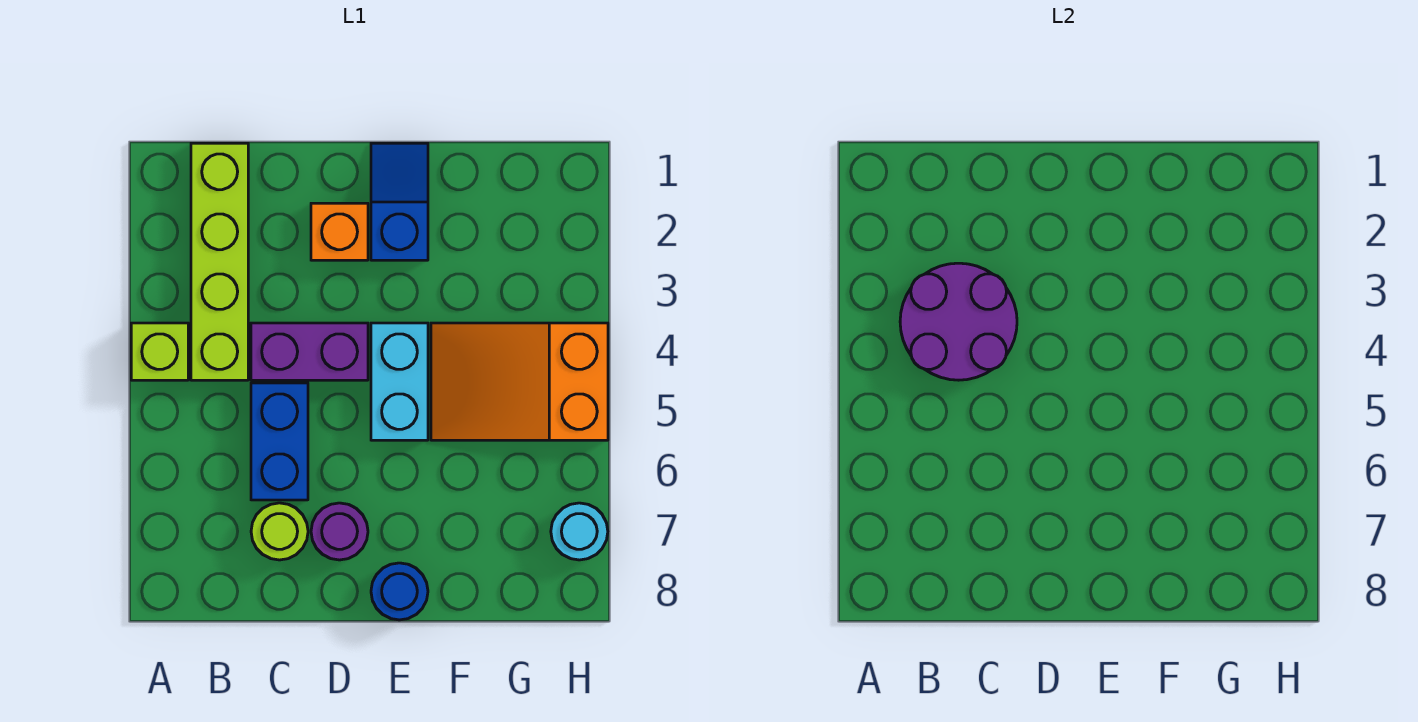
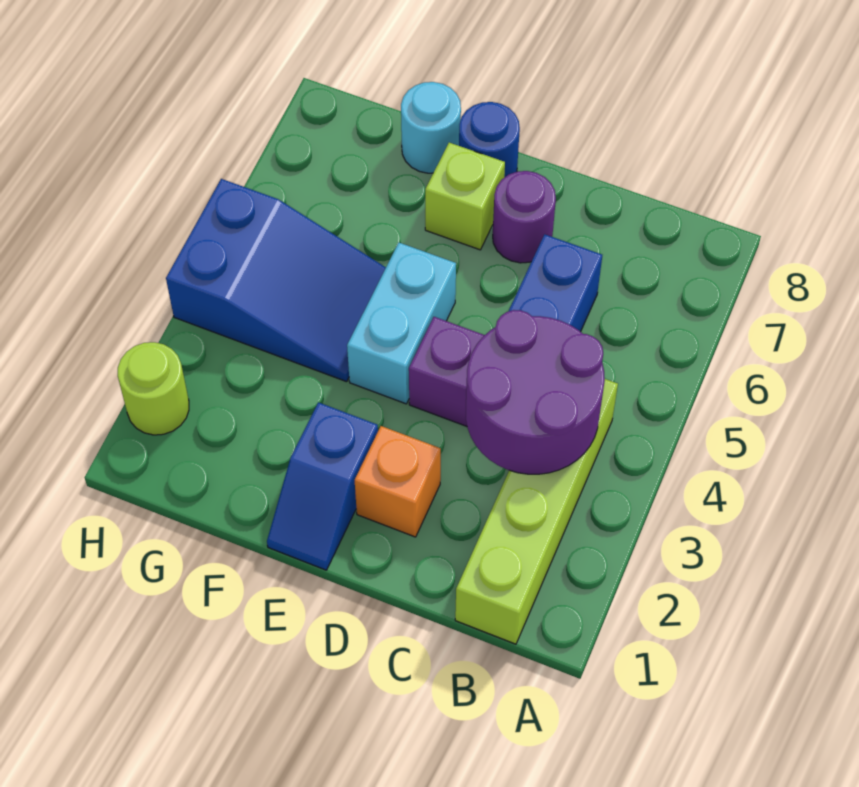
lime 1x1 brick [131,323,188,380] -> lime 1x1 brick moved to [425,143,505,250]
lime 1x1 round brick [251,503,308,560] -> lime 1x1 round brick moved to [118,342,189,435]
orange 2x3 slope [431,323,608,440] -> blue 2x3 slope [166,179,386,382]
cyan 1x1 round brick [551,503,608,560] -> cyan 1x1 round brick moved to [401,82,461,173]

